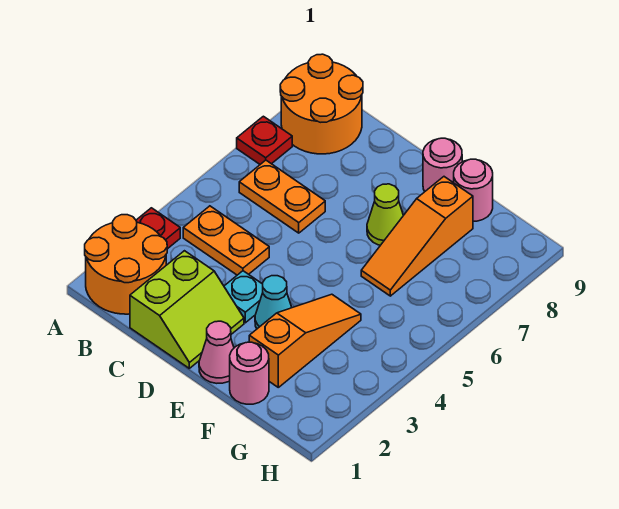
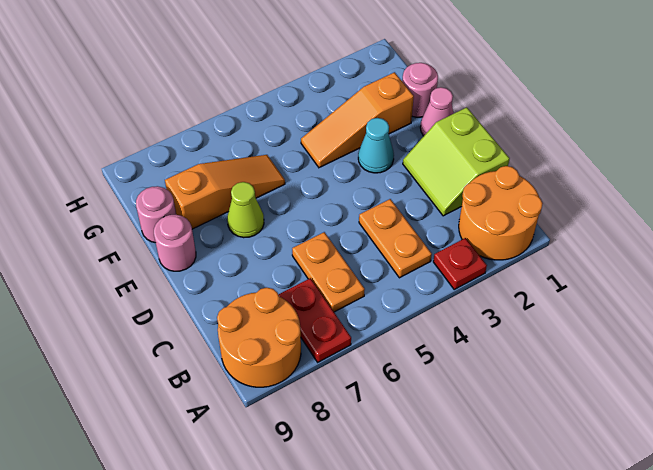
red 1x1 plate [237,116,292,164] -> red 1x2 plate [278,278,351,362]
lime 2x2 slope [130,251,244,368] -> lime 2x2 slope turned to [403,107,510,216]
cyan 1x1 plate [224,271,263,323] -> none

